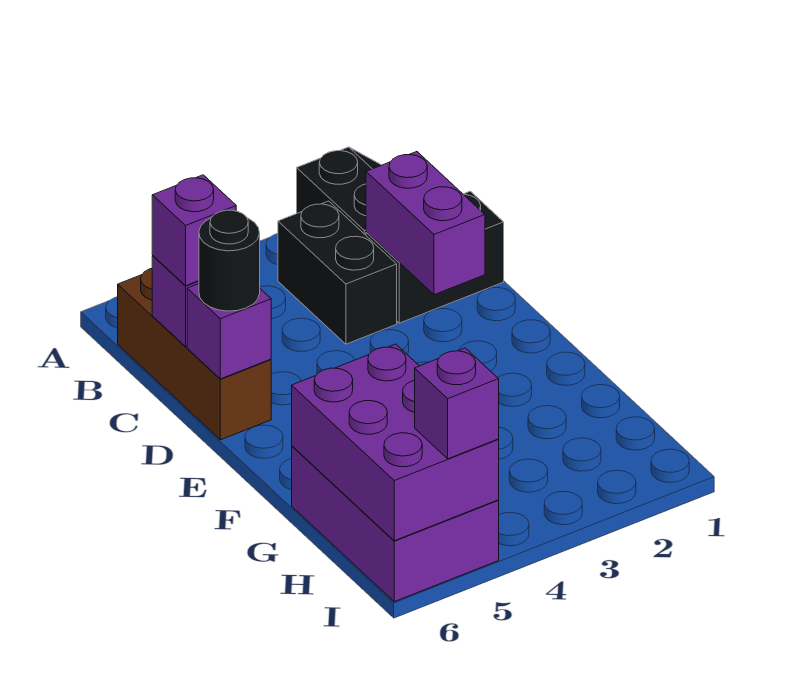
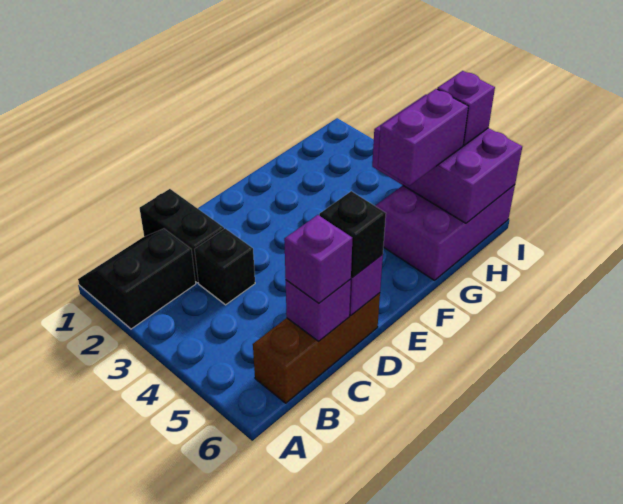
black 1x2 brick [278,201,397,344] -> black 1x1 brick [195,228,255,305]
purple 1x2 brick [366,152,485,295] -> purple 1x2 brick moved to [378,89,468,186]
black 1x1 round brick [199,210,260,311] -> black 1x1 brick [319,191,386,277]
purple 2x3 brick [292,344,499,541] -> purple 2x3 brick turned to [372,94,522,223]

